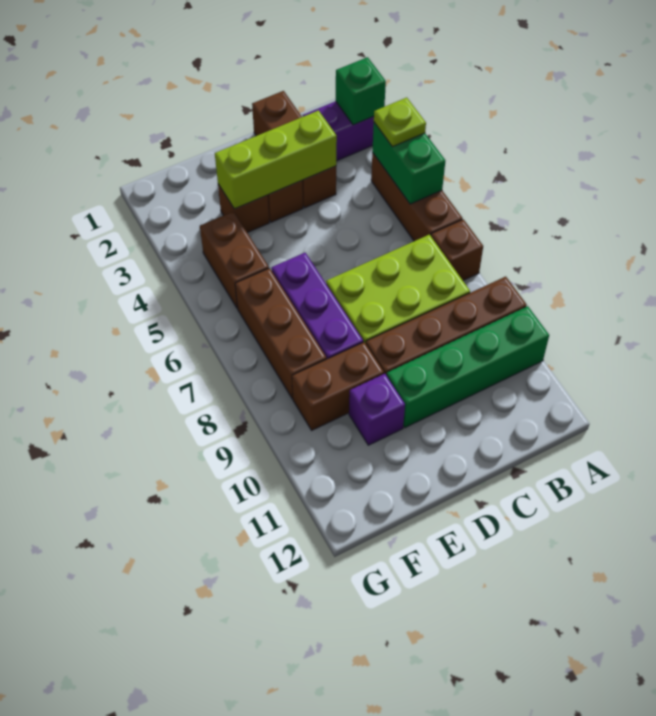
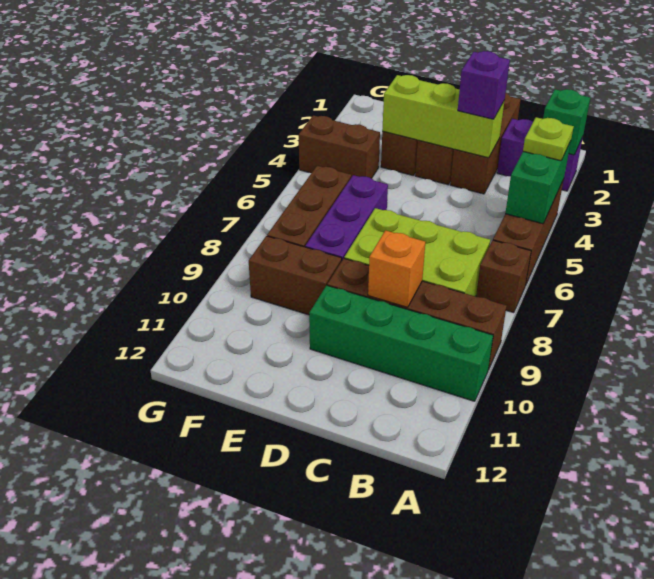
none -> orange 1x1 brick [368,230,425,307]
purple 1x1 brick [349,374,405,445] -> purple 1x1 brick moved to [458,51,510,119]
brown 1x2 brick [200,211,269,308] -> brown 1x2 brick turned to [299,115,380,178]

